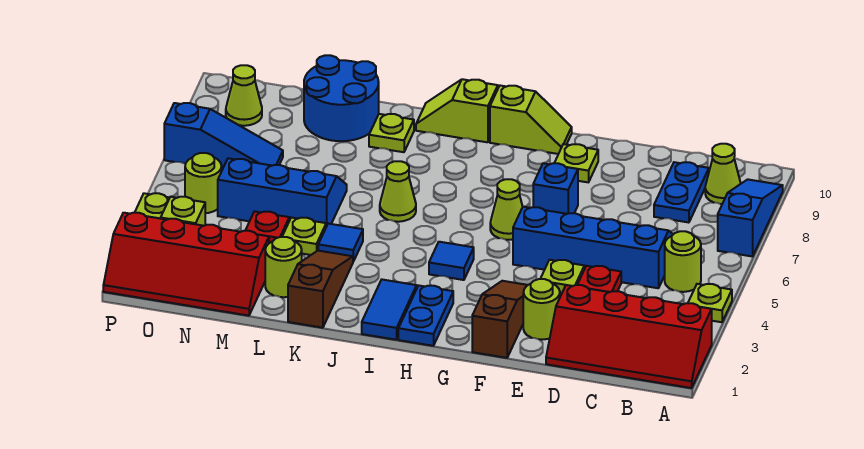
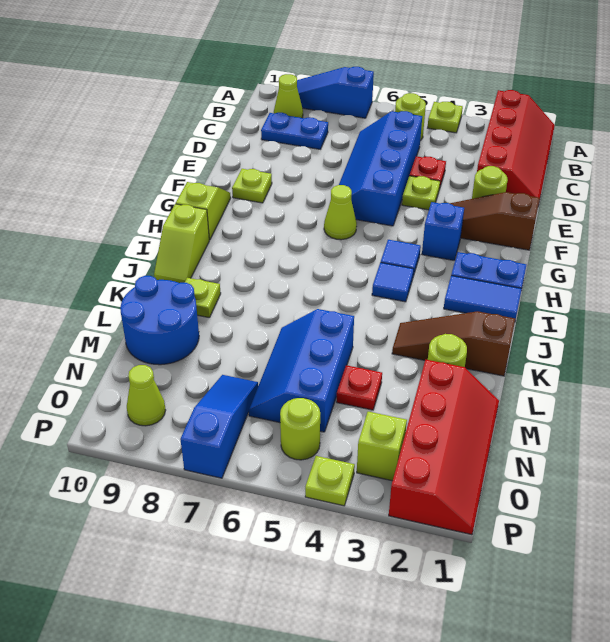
blue 1x1 brick [533,163,578,214] -> blue 1x1 brick moved to [422,202,464,260]
lime 1x1 cone [380,161,416,222] -> none
blue 1x1 tile [318,224,363,261] -> blue 1x1 tile moved to [372,263,414,302]
lime 1x1 plate [282,217,326,255] -> none

